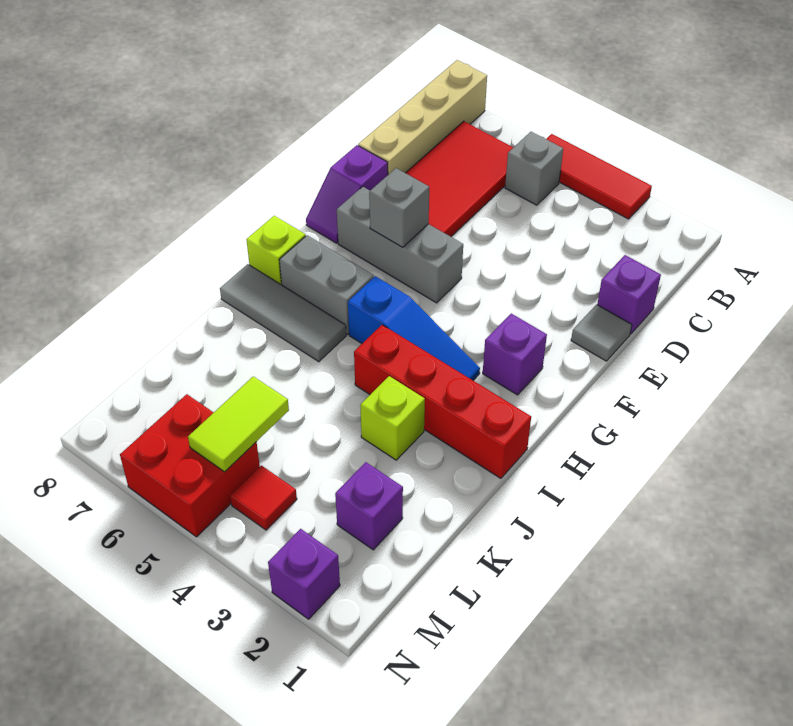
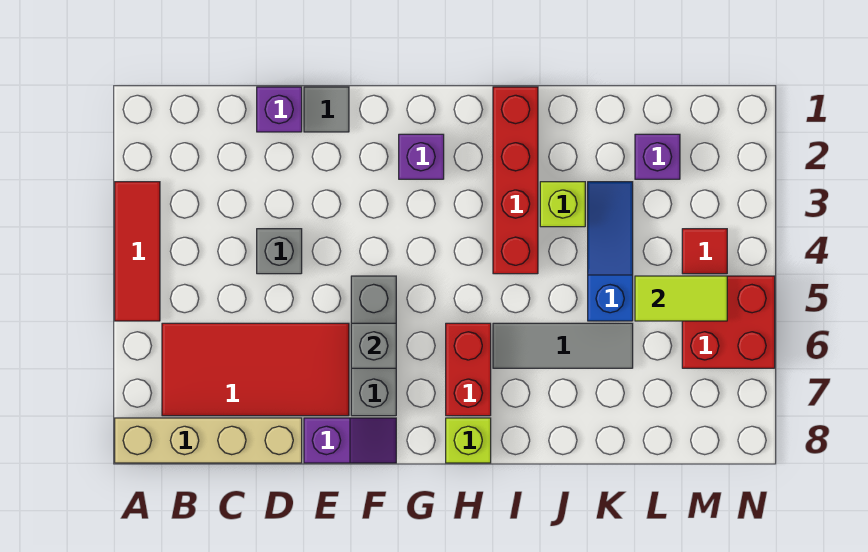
grey 1x1 brick [505,132,563,205] -> grey 1x1 brick moved to [257,229,302,274]
blue 1x3 slope [348,276,480,380] -> blue 1x3 slope moved to [588,182,633,321]
grey 1x2 brick [279,235,374,334] -> red 1x2 brick [446,323,491,416]
grey 1x3 tile [220,264,346,362] -> grey 1x3 tile turned to [493,323,633,368]
purple 1x1 brick [268,529,340,619] -> none

